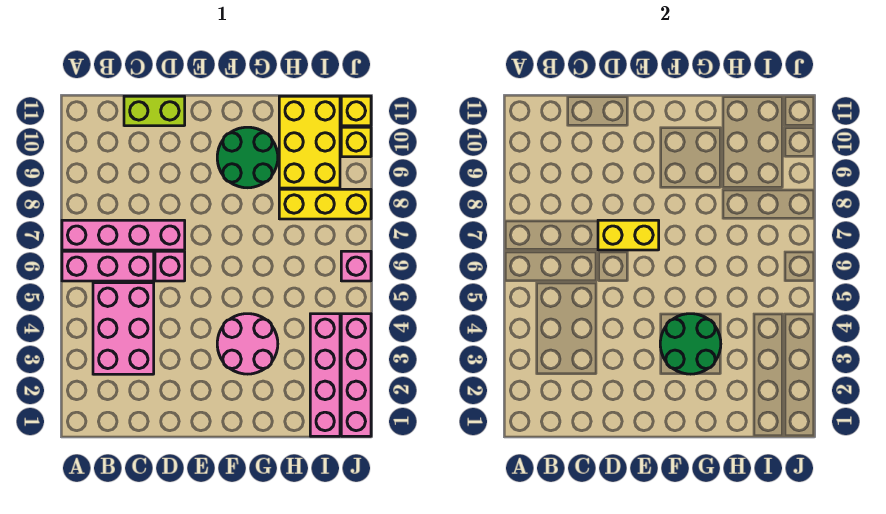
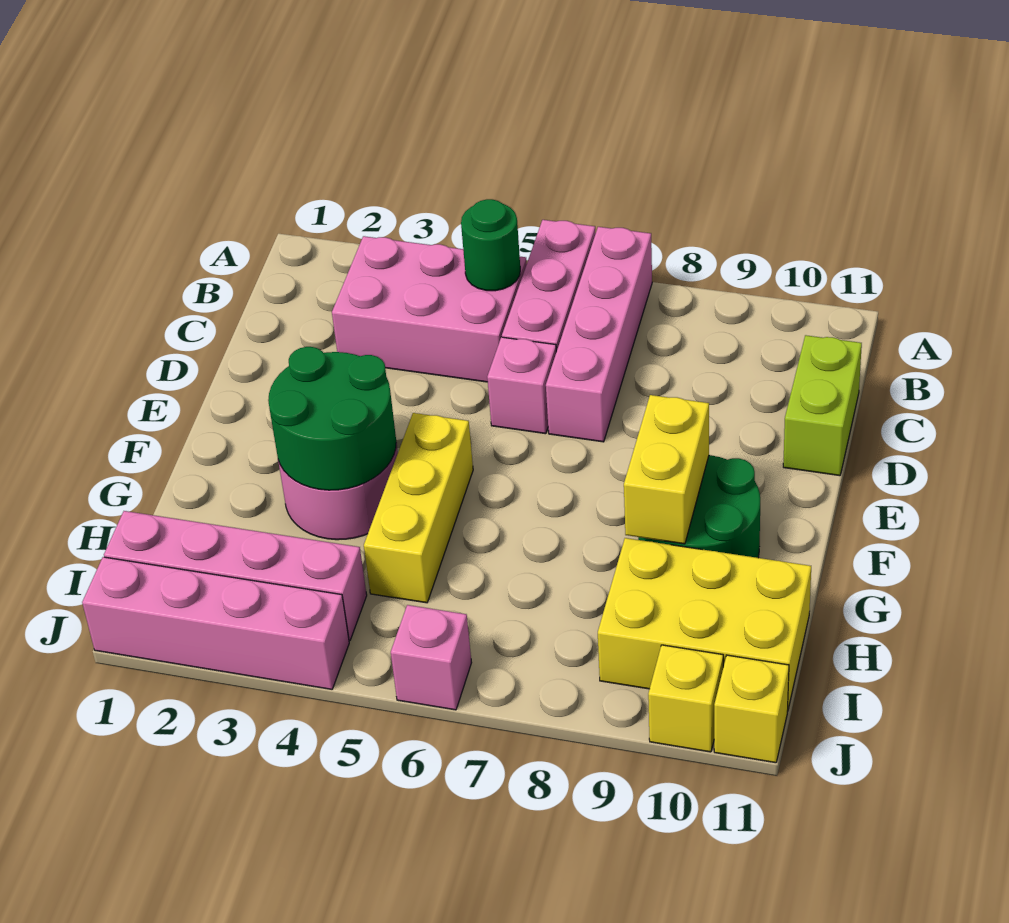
none -> green 1x1 round brick [461,199,520,291]
yellow 1x2 brick [598,220,659,250] -> yellow 1x2 brick moved to [624,395,709,544]
yellow 1x3 brick [279,189,371,219] -> yellow 1x3 brick moved to [364,413,473,603]

